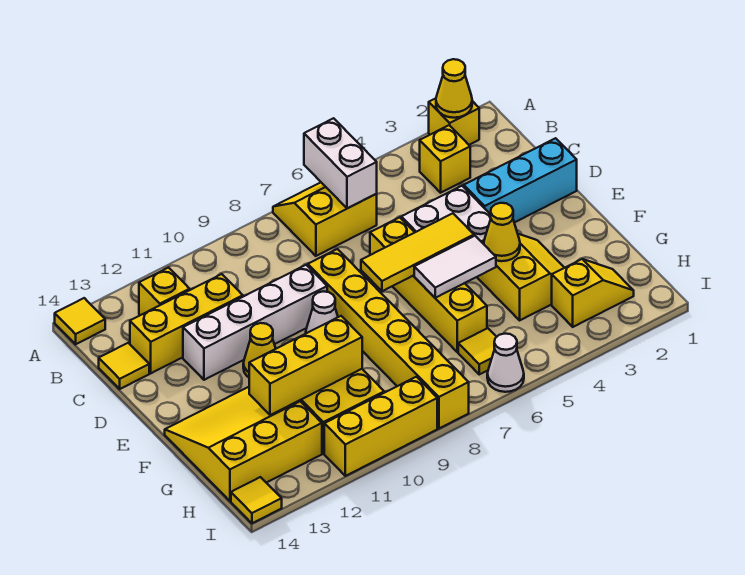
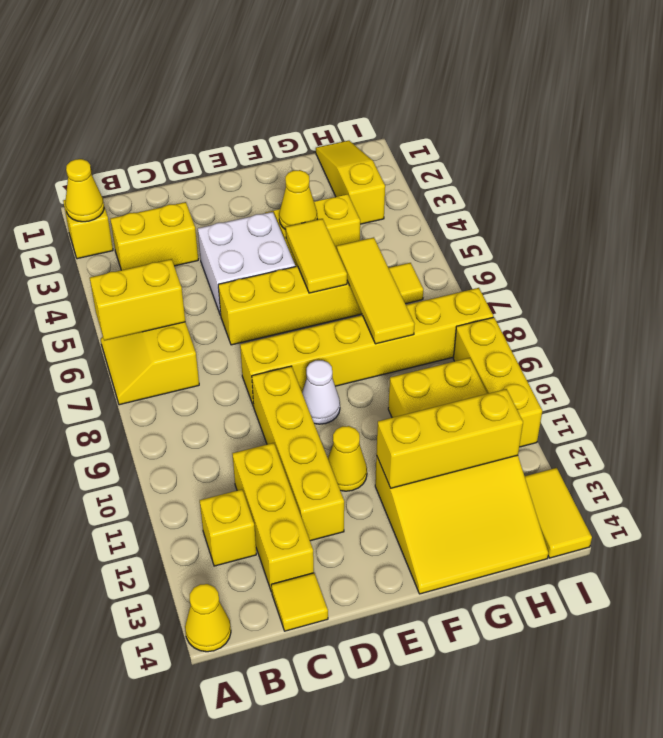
white 1x2 brick [304,118,377,208] -> yellow 1x2 brick [90,259,185,341]
yellow 1x1 tile [55,298,105,344] -> yellow 1x1 cone [185,584,231,652]
yellow 1x1 brick [420,125,470,193] -> yellow 1x2 brick [110,202,198,270]
cyan 1x3 brick [464,138,577,223] -> none
white 1x4 brick [183,265,327,380] -> yellow 1x4 brick [252,366,344,541]
yellow 1x3 tile [361,213,474,291] -> yellow 1x3 tile moved to [337,237,414,344]
white 1x2 tile [414,236,496,298] -> yellow 1x2 tile [286,219,347,293]
yellow 3x3 slope [165,387,322,501] -> yellow 3x3 slope turned to [375,455,548,594]
yellow 1x3 brick [249,316,362,415] -> yellow 1x3 brick turned to [376,389,523,488]
yellow 1x2 slope [552,259,634,327] -> yellow 1x3 slope [316,141,385,224]
white 1x1 cone [487,334,524,392] -> none
yellow 1x1 tile [231,477,282,523] -> yellow 1x2 tile [525,468,592,558]

